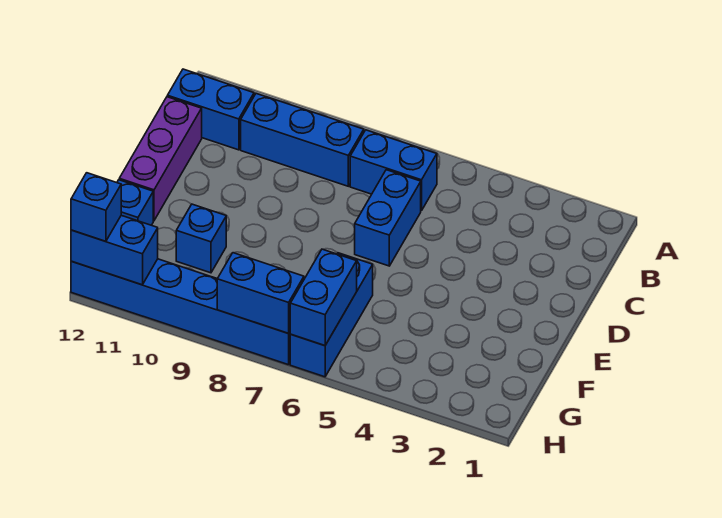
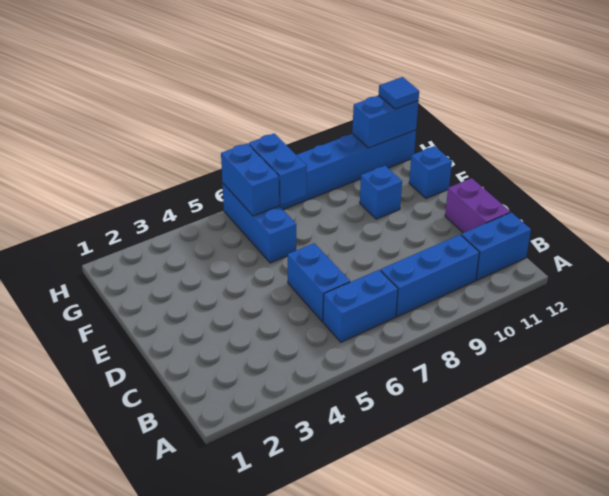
purple 1x3 brick [119,97,202,221] -> purple 1x2 brick [445,178,510,233]
blue 1x2 brick [217,253,304,333] -> blue 1x2 brick turned to [249,133,307,205]
blue 1x1 brick [71,173,121,241] -> blue 1x1 tile [379,77,419,109]

